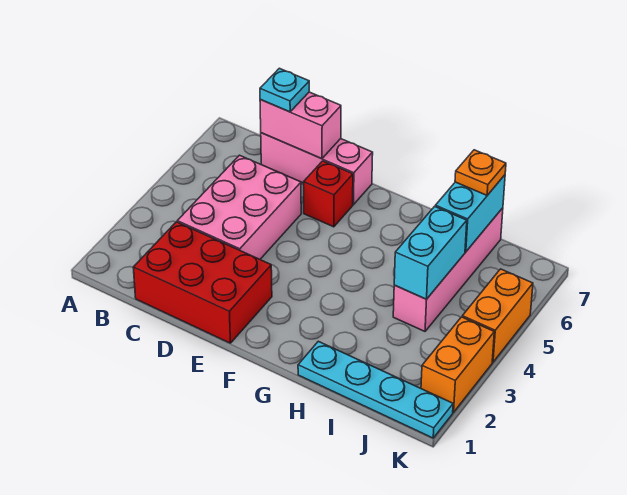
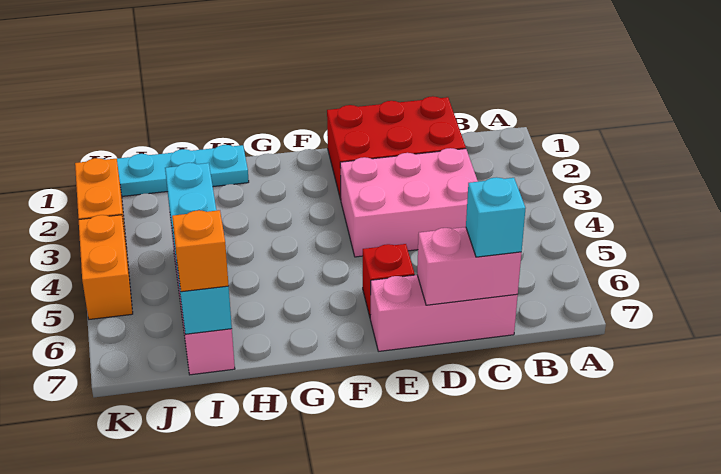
pink 2x3 brick [177,155,301,259] -> pink 2x3 brick turned to [340,148,478,257]
cyan 1x1 plate [260,68,309,112] -> cyan 1x1 brick [466,177,526,257]
orange 1x1 plate [455,150,506,195] -> orange 1x1 brick [172,210,229,292]

